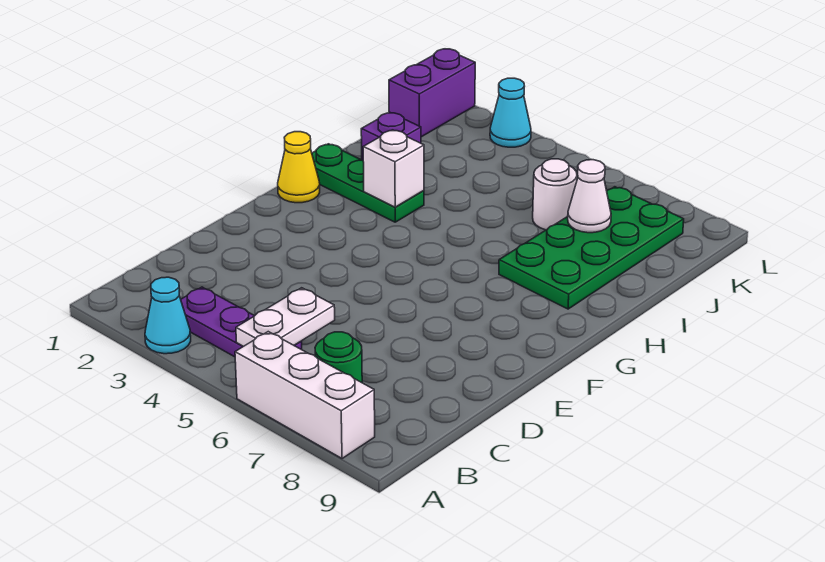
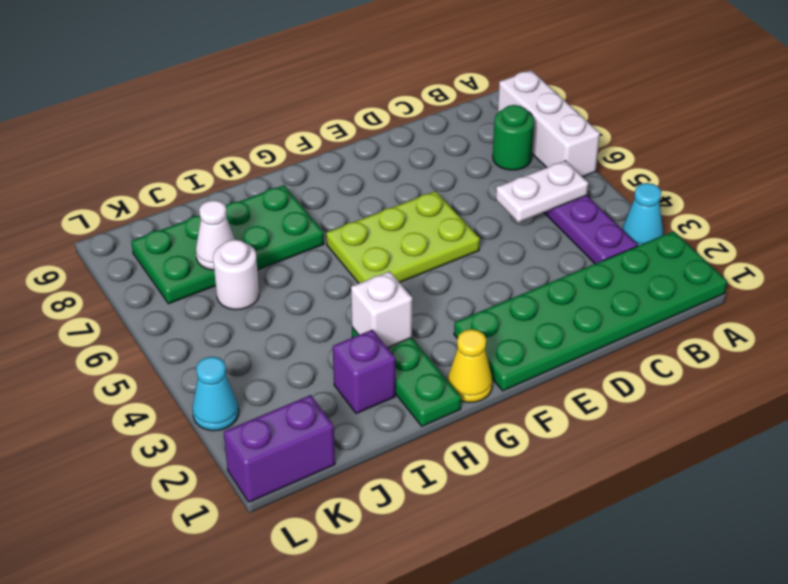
none -> green 2x6 plate [454,231,727,391]
none -> lime 2x3 plate [326,191,480,283]

